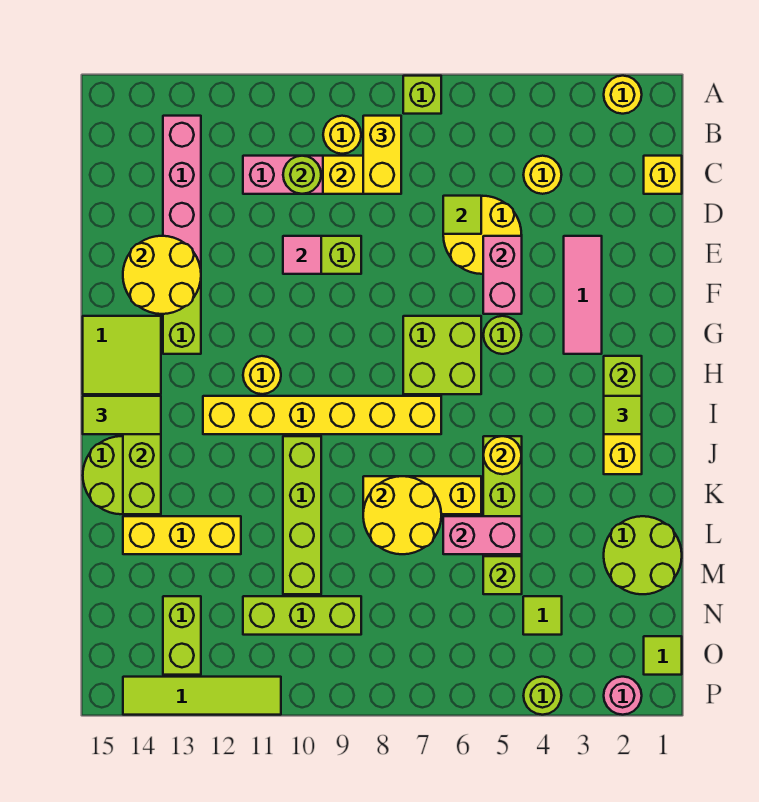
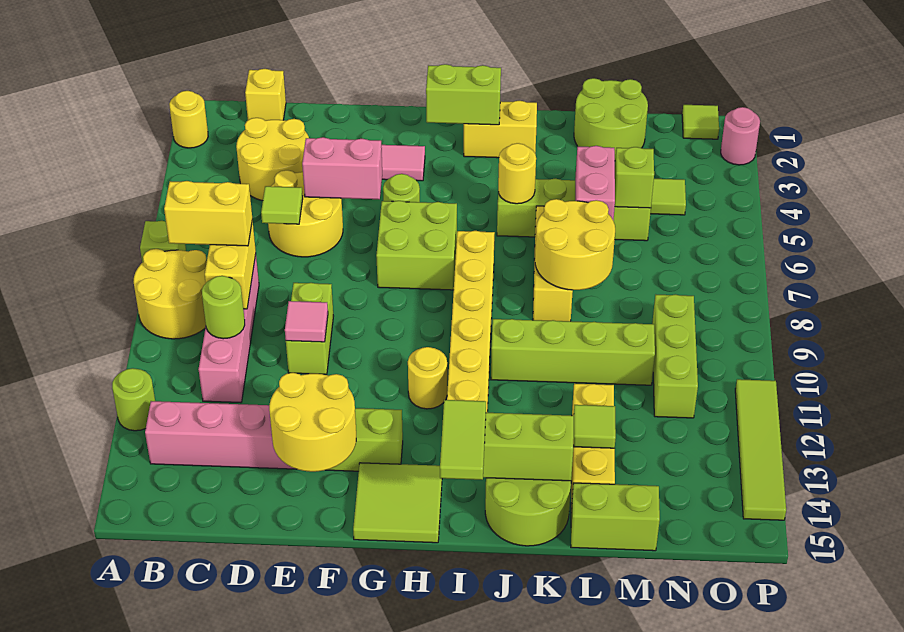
yellow 1x1 round brick [323,116,361,154] -> yellow 2x2 round brick [134,249,207,339]
yellow 1x1 round brick [523,156,562,194] -> yellow 2x2 round brick [236,118,309,201]
lime 1x1 tile [604,396,642,434] -> lime 1x1 tile moved to [574,405,616,448]
lime 1x2 brick [163,596,201,675] -> lime 1x2 brick moved to [571,483,660,551]
lime 1x1 round brick [523,677,562,715] -> lime 1x1 round brick moved to [112,368,155,431]

